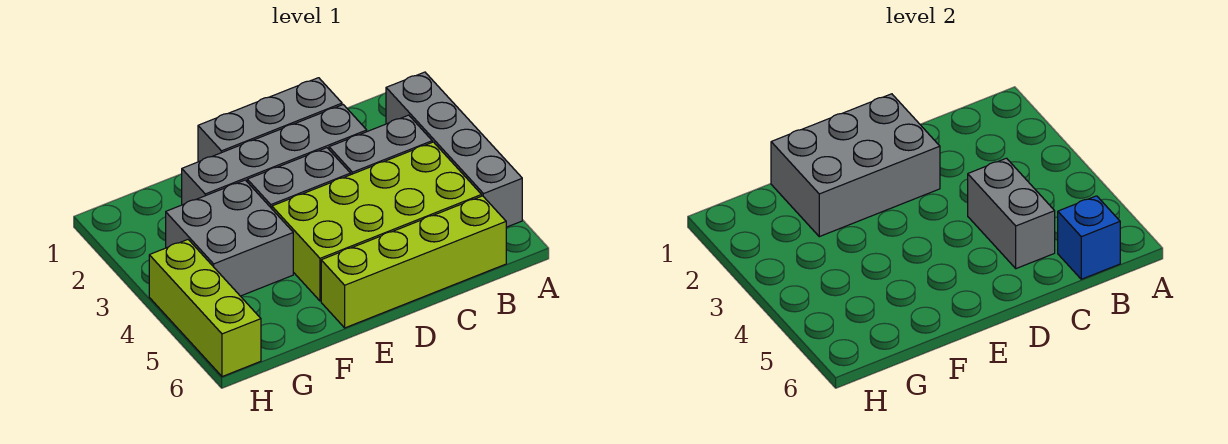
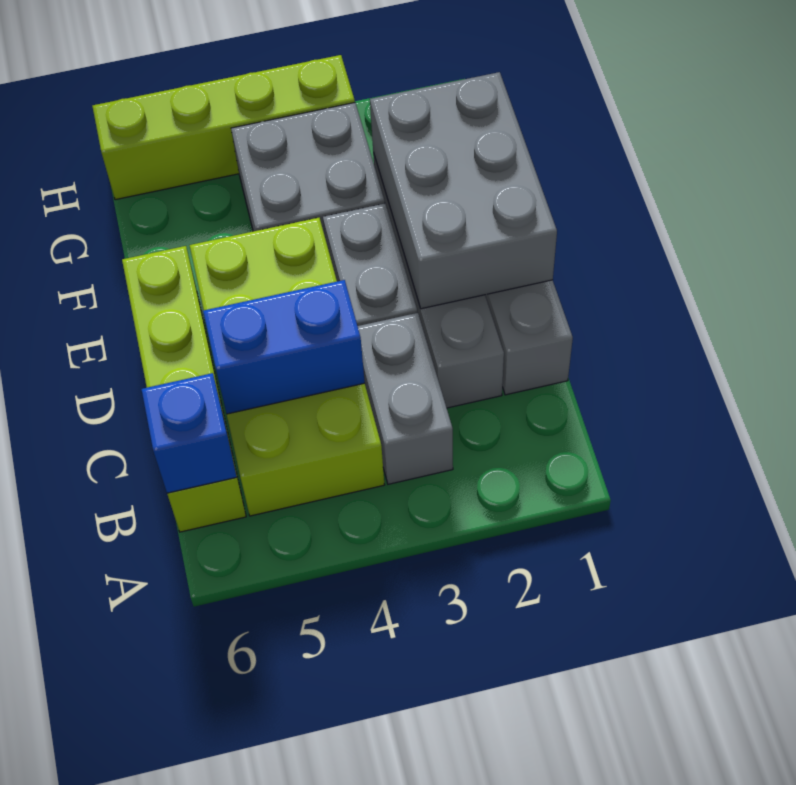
grey 1x4 brick [386,72,522,227] -> none
grey 1x2 brick [968,158,1055,269] -> blue 1x2 brick [203,280,365,414]
lime 1x3 brick [149,240,261,377] -> lime 1x4 brick [92,55,355,200]

